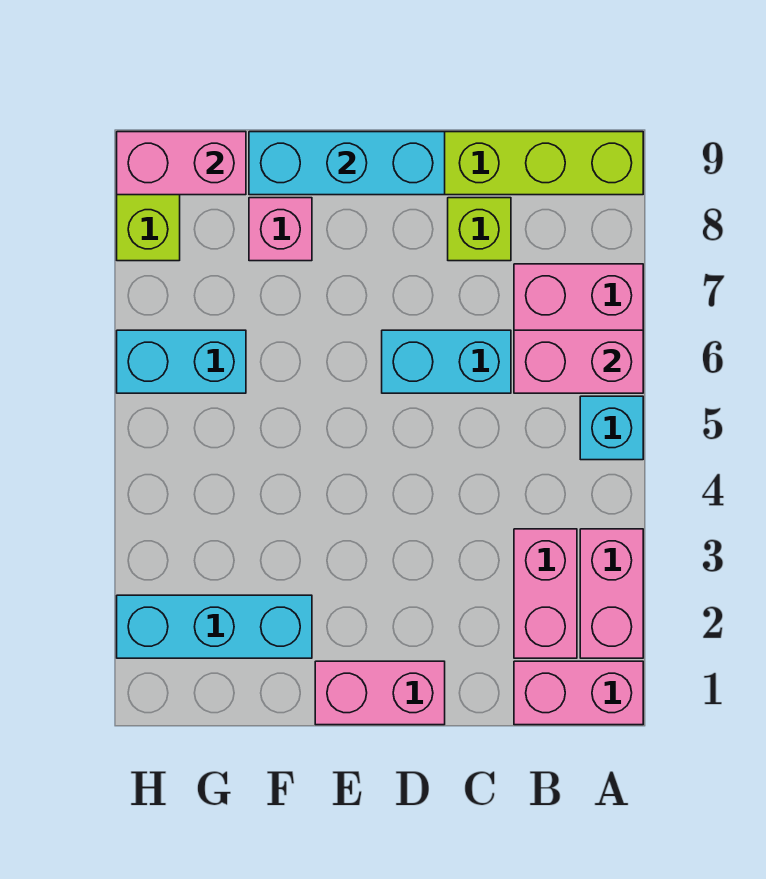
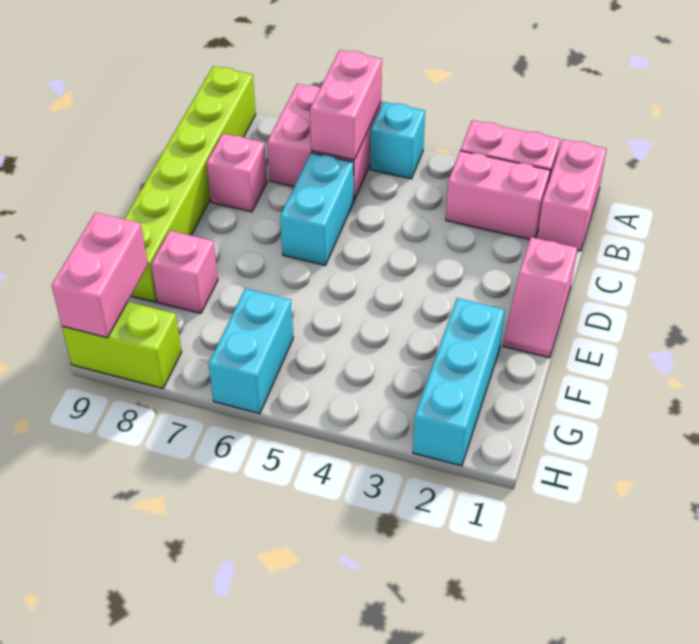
lime 1x1 brick [448,198,511,261] -> pink 1x1 brick [207,134,267,212]
pink 1x2 brick [315,661,445,725] -> pink 1x2 slope [503,237,577,358]
cyan 1x3 brick [249,132,445,195] -> none

